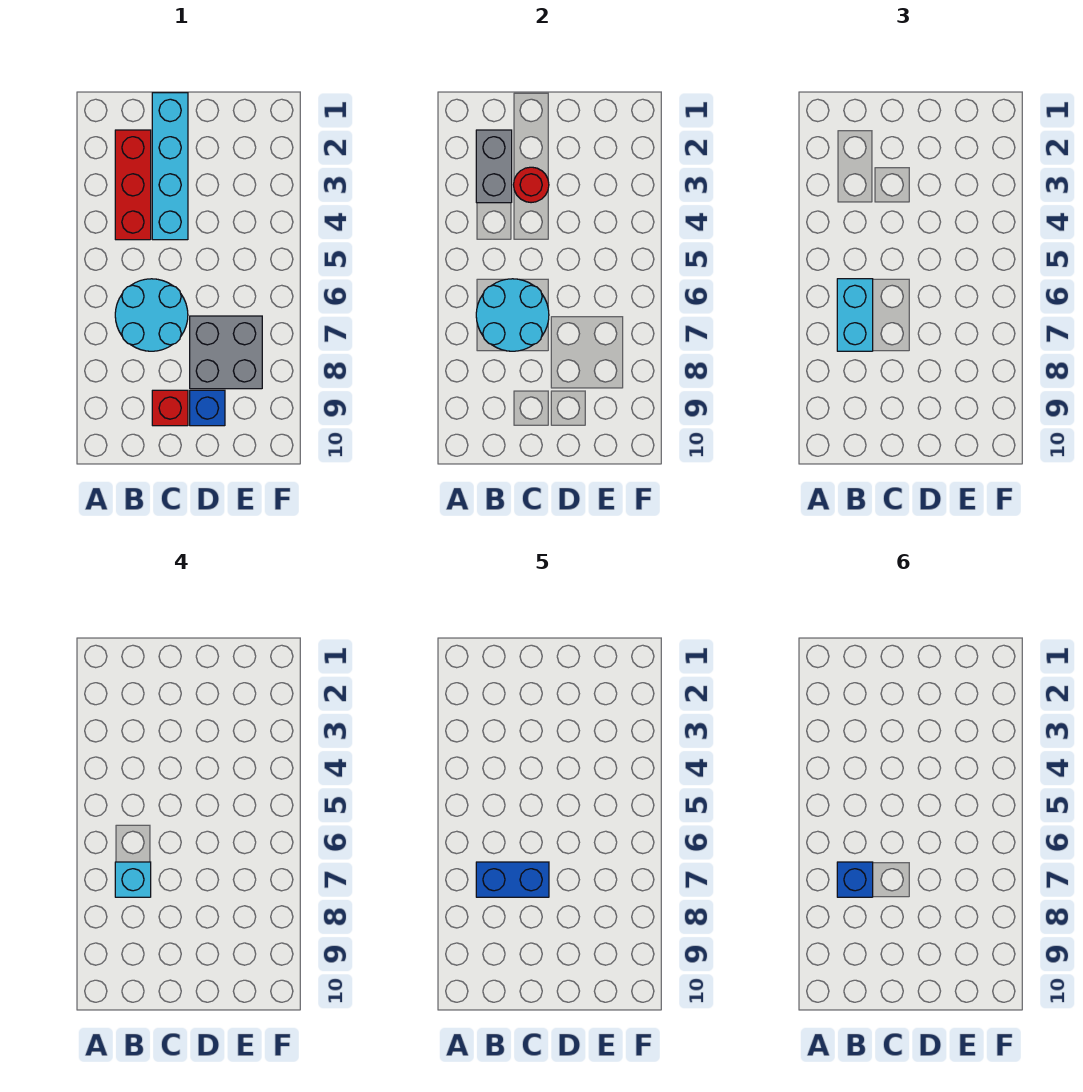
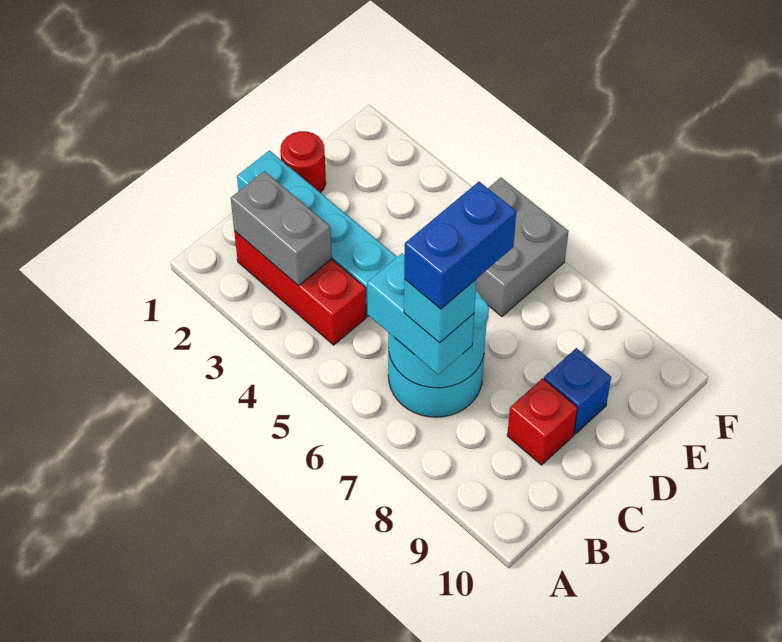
blue 1x1 brick [837,862,873,897] -> none
red 1x1 round brick [514,167,549,203] -> red 1x1 round brick moved to [280,131,326,193]
grey 2x2 brick [190,316,262,389] -> grey 2x2 brick moved to [476,178,568,316]

